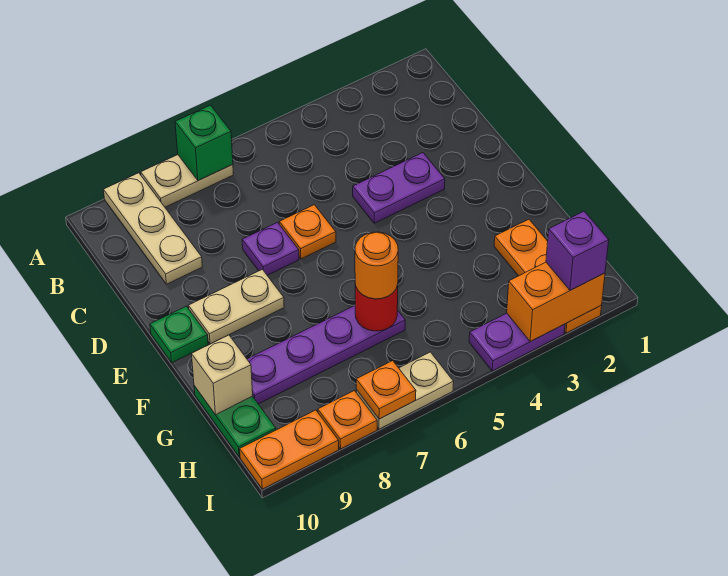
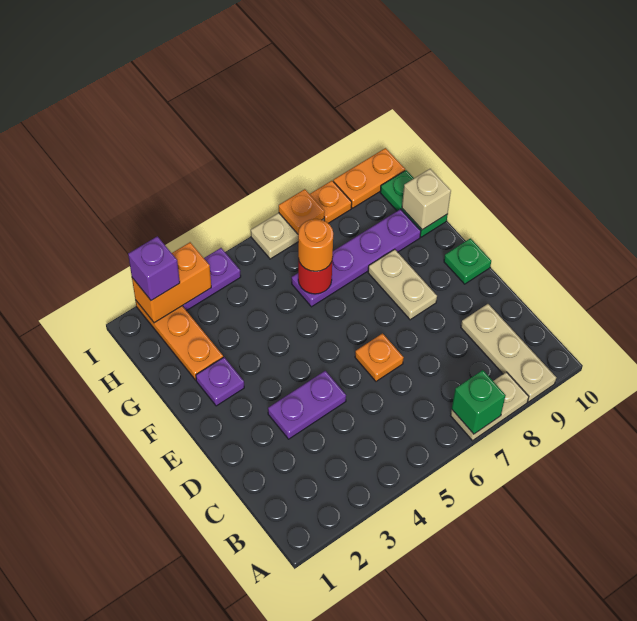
purple 1x1 plate [242,222,299,275] -> purple 1x1 plate moved to [196,357,244,406]
tan 1x2 plate [188,269,284,344] -> tan 1x2 plate turned to [368,249,437,320]

